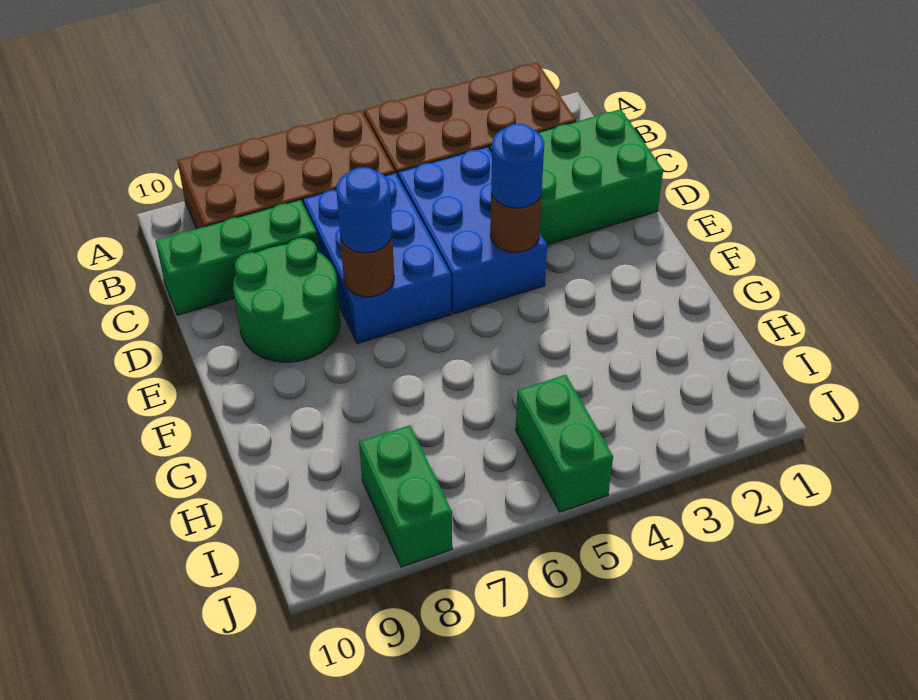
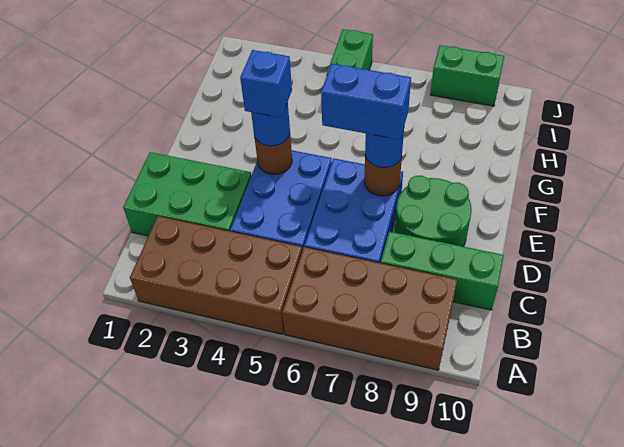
none -> blue 1x1 brick [240,50,292,118]
none -> blue 1x2 brick [321,64,411,140]
green 1x2 brick [359,425,452,567] -> green 1x2 brick turned to [430,45,504,106]

